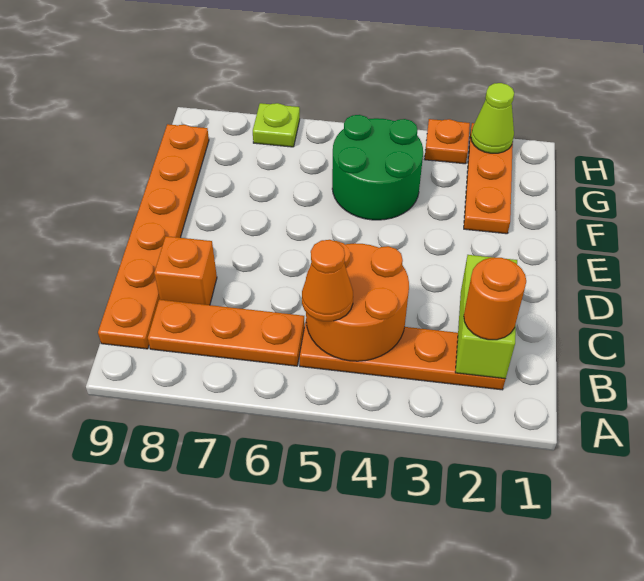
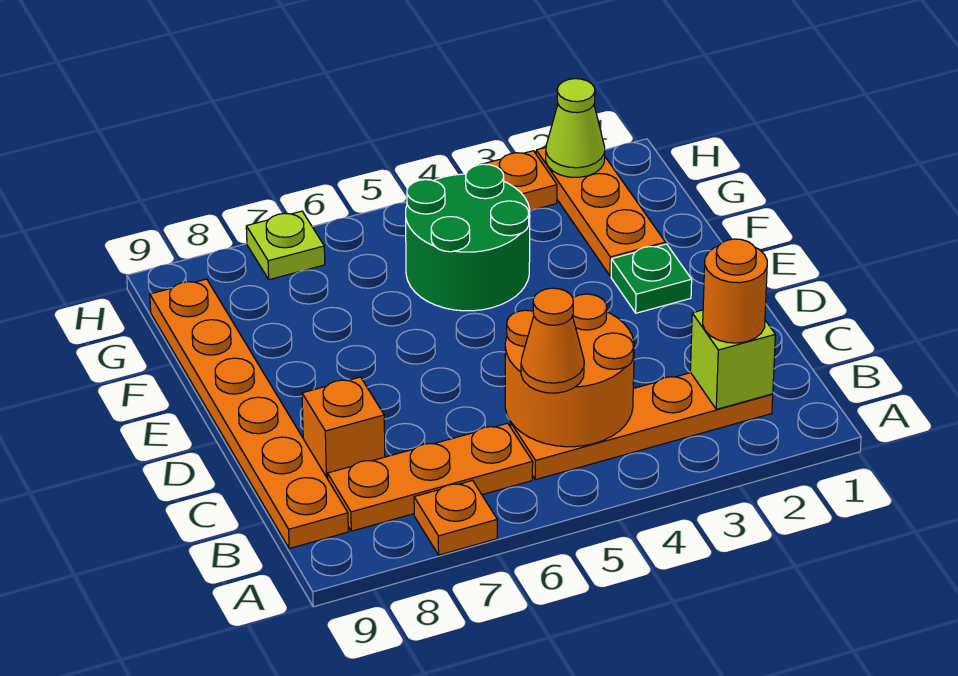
none -> orange 1x1 plate [414,480,497,555]
lime 1x2 brick [455,255,517,379] -> lime 1x1 brick [690,310,775,409]
none -> green 1x1 plate [611,244,692,313]

